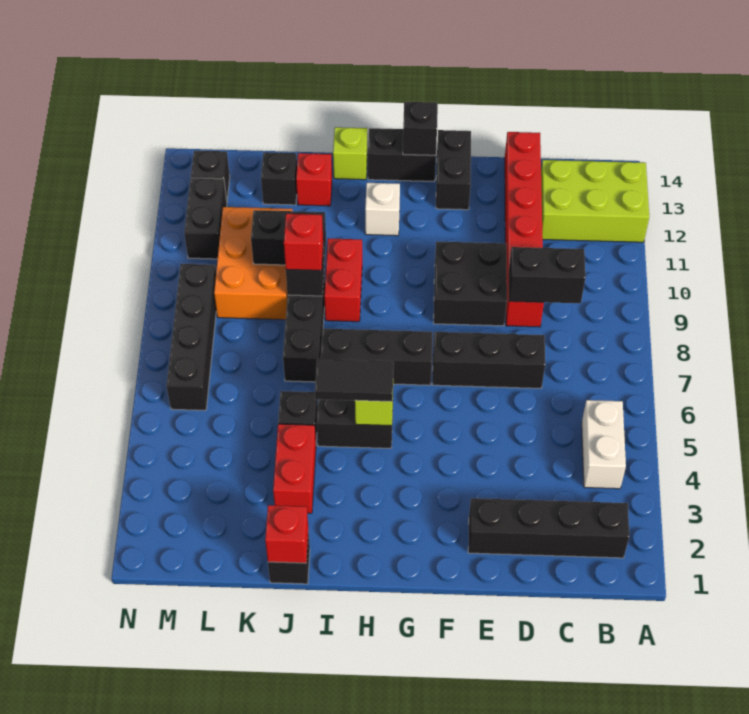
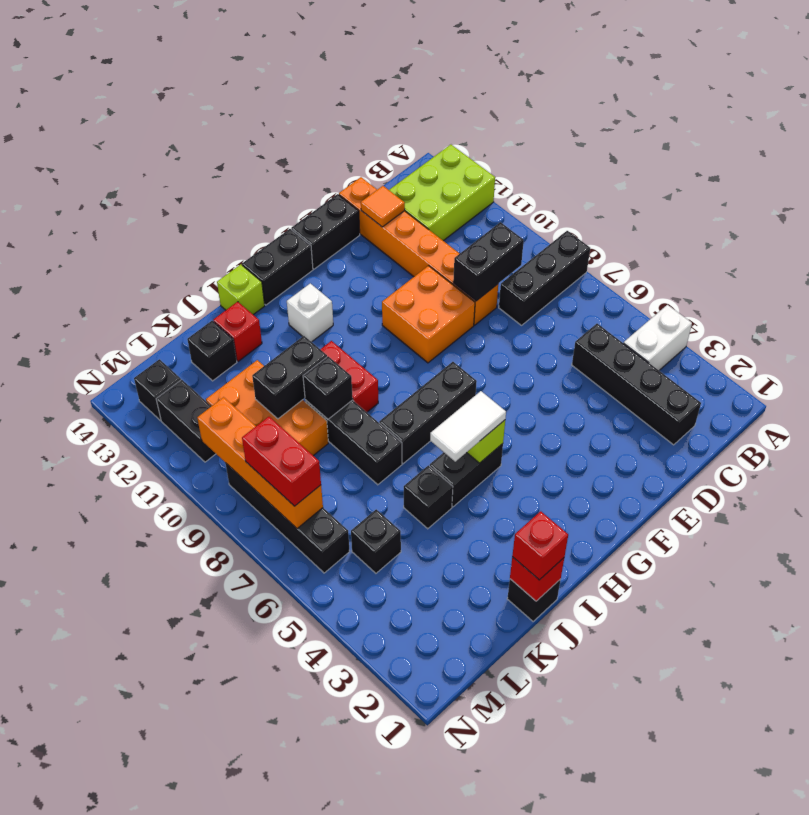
black 1x4 brick [468,498,629,558] -> black 1x4 brick turned to [572,324,701,445]
white 1x2 brick [582,400,626,489] -> white 1x2 brick turned to [624,305,692,370]
black 1x3 brick [432,332,545,388] -> black 1x3 brick moved to [499,231,590,325]
red 1x6 brick [505,132,544,327] -> orange 1x6 brick [339,177,498,325]
none -> orange 1x1 tile [361,186,405,227]
black 2x2 brick [434,241,507,326] -> orange 2x2 brick [382,266,475,363]
black 1x2 brick [436,130,471,210] -> black 1x2 brick turned to [291,194,360,269]
black 1x1 brick [403,102,438,155] -> black 1x1 brick moved to [351,509,401,573]
black 1x2 tile [315,359,394,402] -> white 1x2 tile [430,391,506,462]
red 1x2 brick [273,424,316,513] -> red 1x2 brick moved to [242,417,321,506]
red 1x1 brick [284,214,323,270] -> red 1x1 brick moved to [512,511,568,580]
none -> orange 1x4 brick [197,397,323,529]

